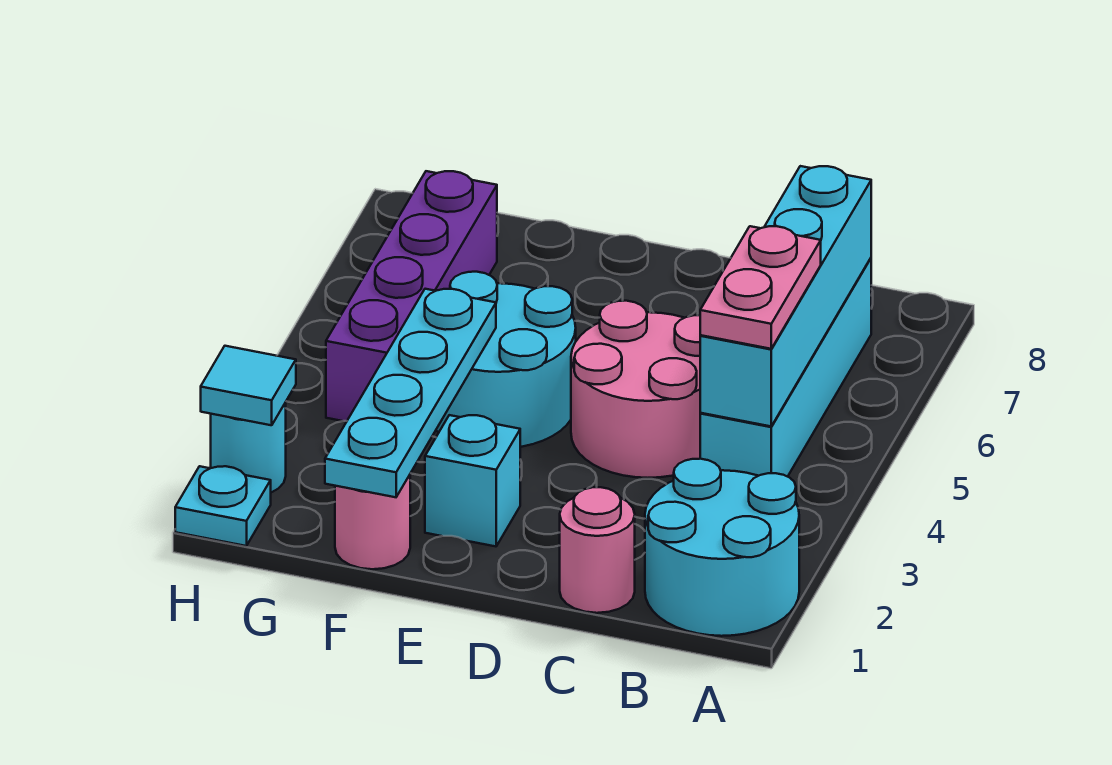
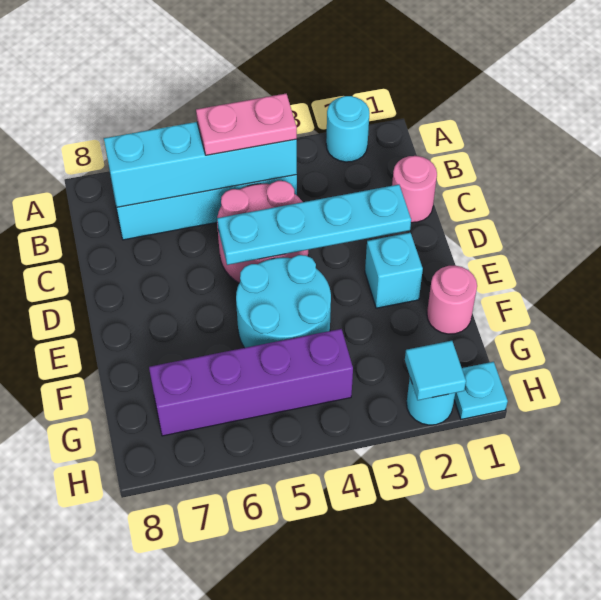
cyan 2x2 round brick [645,459,799,636] -> cyan 1x1 round brick [326,96,370,162]
cyan 1x4 plate [325,289,496,497] -> cyan 1x4 plate moved to [217,185,411,265]

